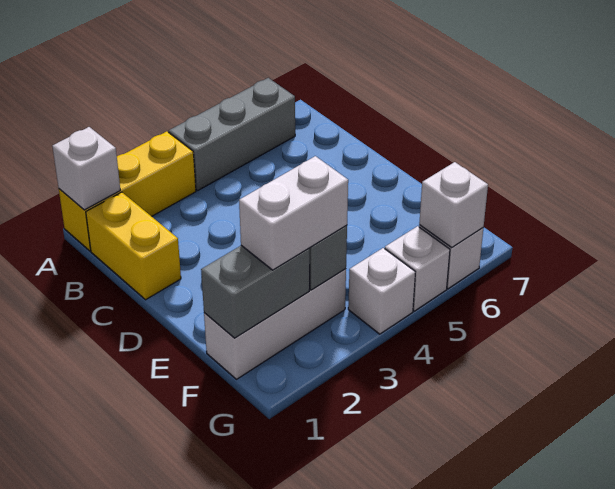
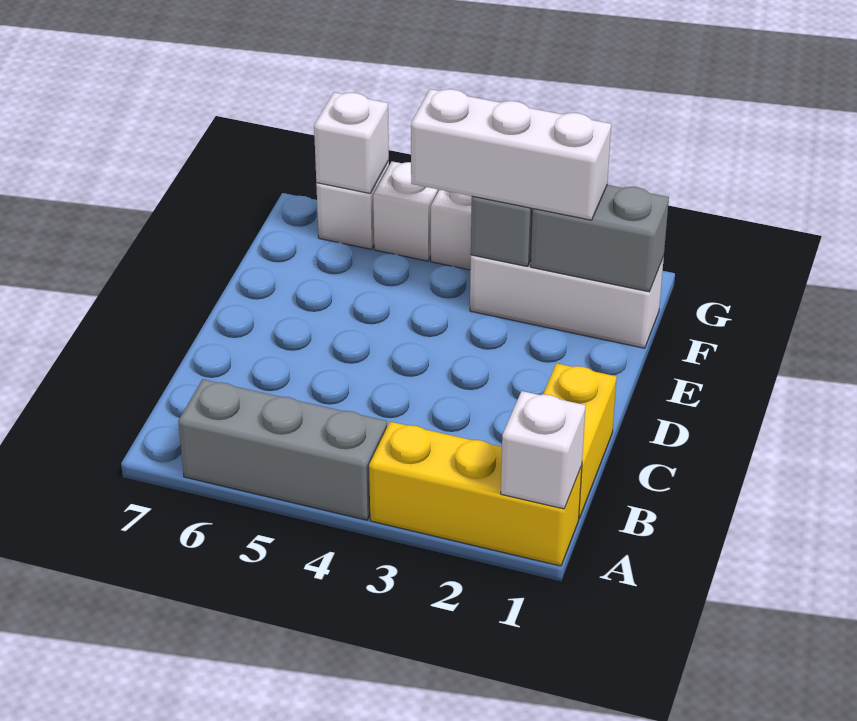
white 1x2 brick [239,156,348,270] -> white 1x3 brick [411,89,611,220]

